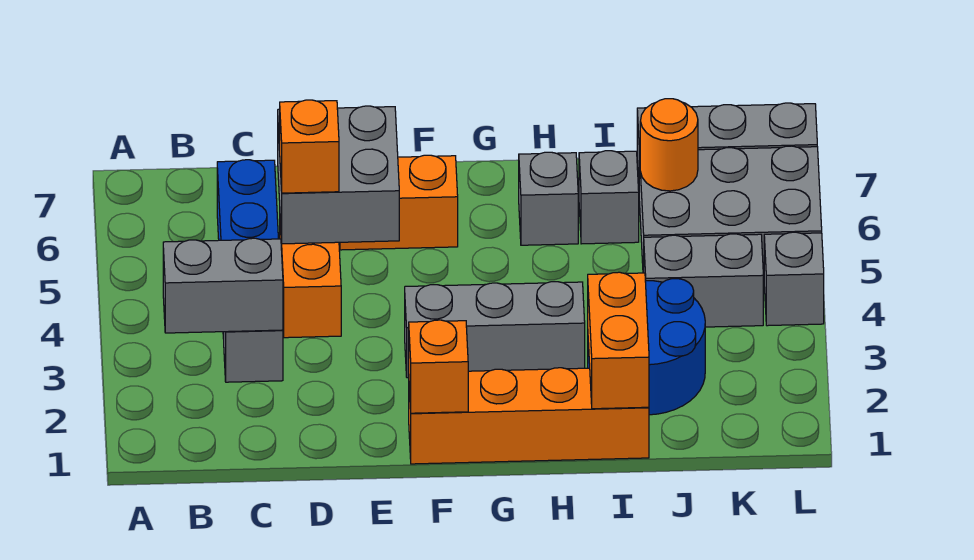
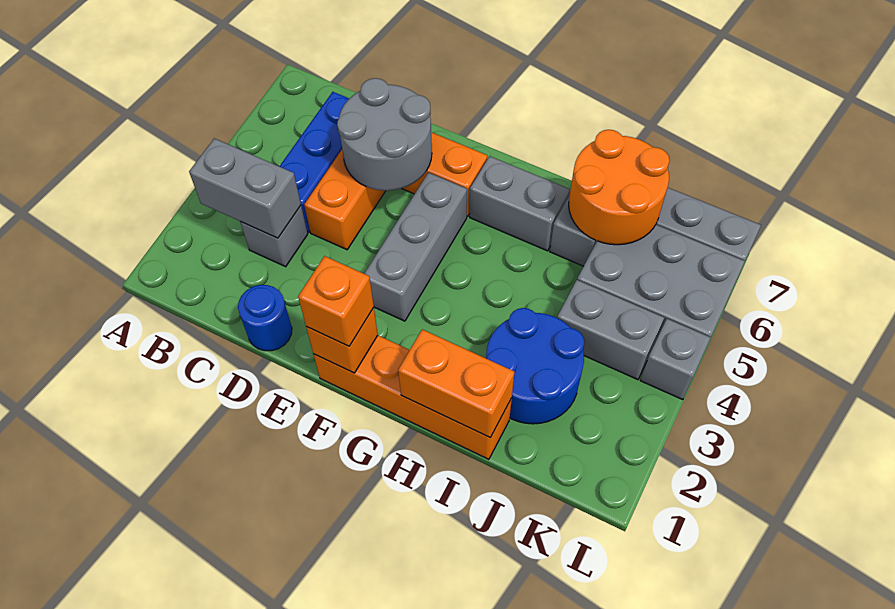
none -> blue 1x1 round brick [238,285,292,351]
grey 2x2 brick [278,106,399,244] -> grey 2x2 round brick [337,78,432,191]
orange 1x1 brick [280,100,339,193] -> orange 1x1 brick moved to [298,256,374,346]
grey 1x3 brick [405,282,585,378] -> grey 1x3 brick turned to [364,173,467,321]
grey 1x1 brick [519,152,578,245] -> grey 1x2 brick [470,156,570,251]
orange 1x2 brick [588,272,649,409] -> orange 1x2 brick turned to [398,329,514,437]
orange 1x1 round brick [640,99,698,191] -> orange 2x2 round brick [569,130,670,245]

